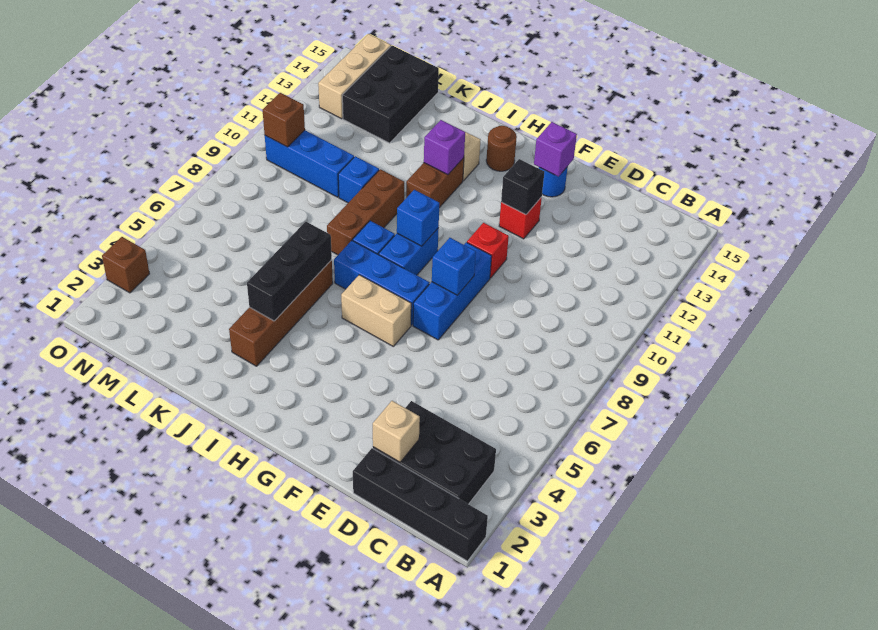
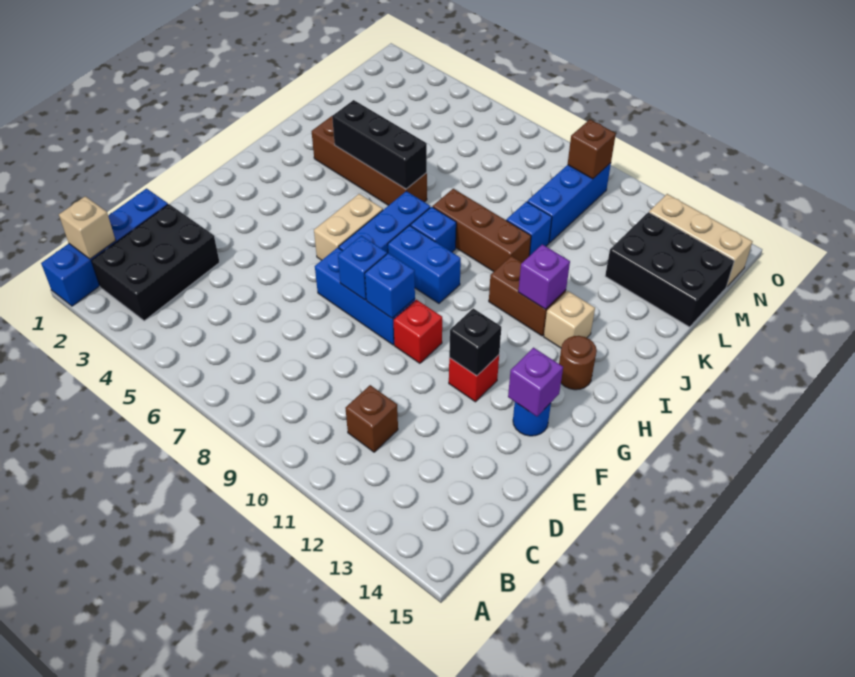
black 1x4 brick [353,448,488,561] -> blue 1x4 brick [41,189,168,306]
tan 1x1 brick [373,401,420,462] -> tan 1x1 brick moved to [59,196,116,259]
blue 1x1 brick [397,190,439,246] -> blue 1x1 brick moved to [365,253,415,318]
brown 1x1 brick [102,237,150,293] -> brown 1x1 brick moved to [346,385,398,452]

